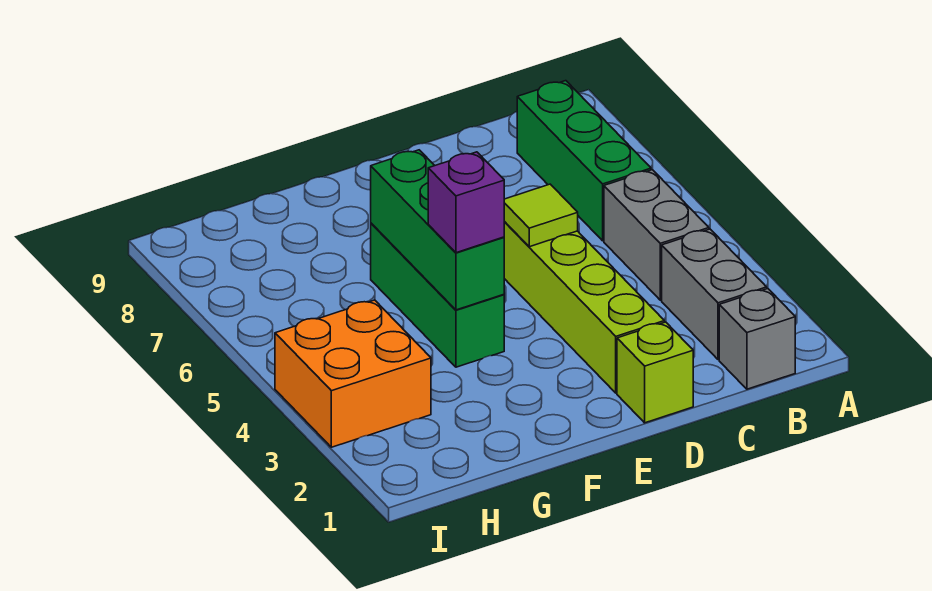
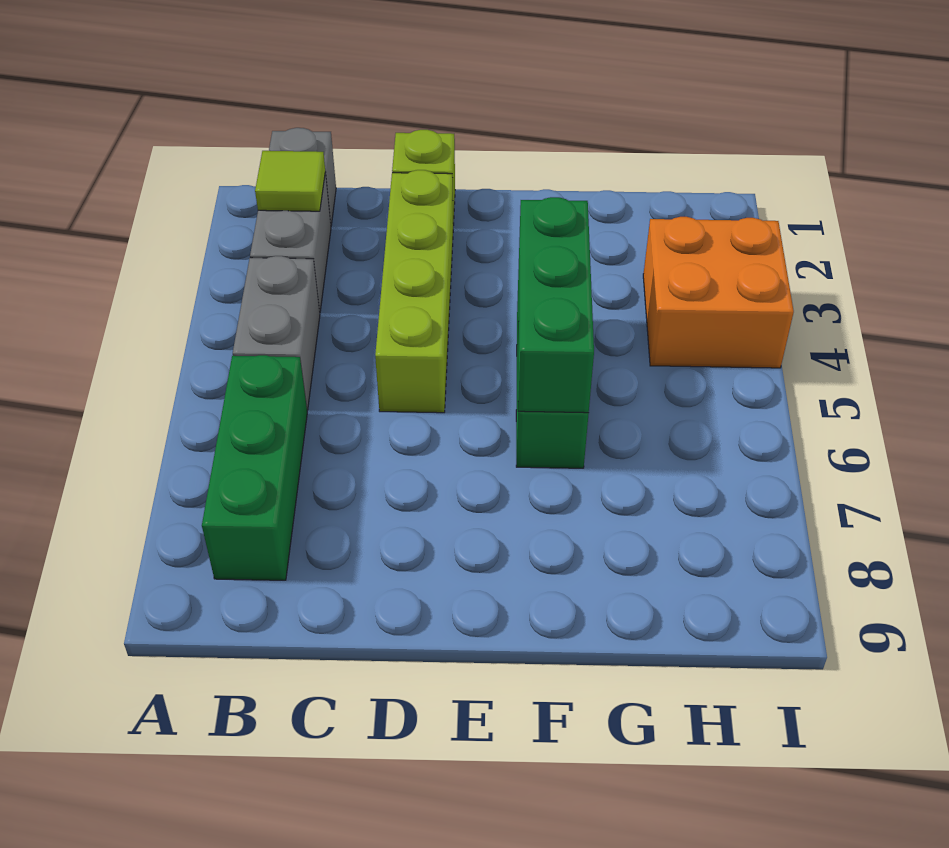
lime 1x1 tile [504,184,578,247] -> lime 1x1 tile moved to [255,151,325,211]
purple 1x1 brick [428,152,504,253] -> none

